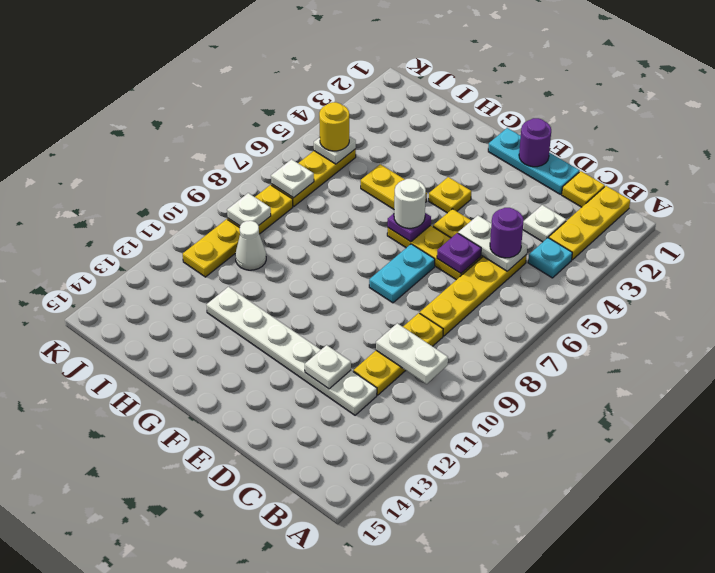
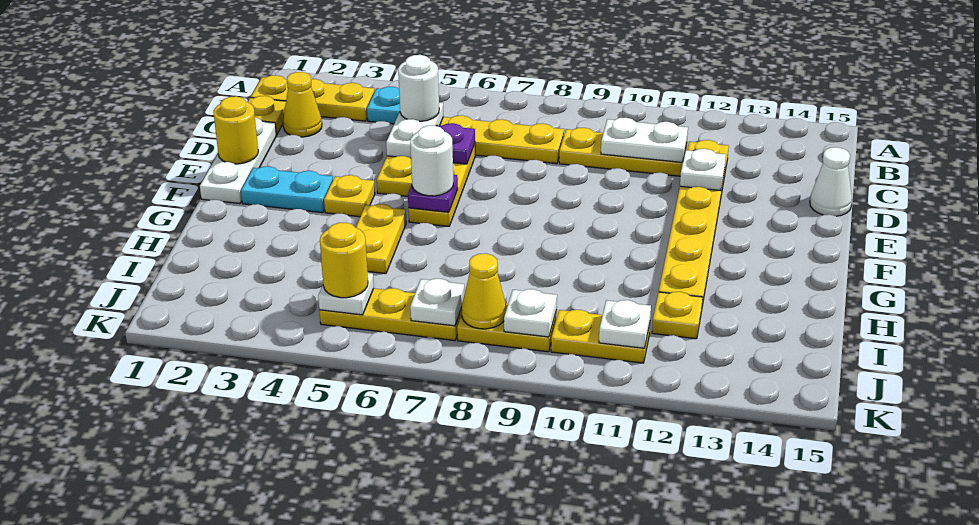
white 1x2 plate [376,323,448,384] -> white 1x2 plate turned to [601,118,688,162]
none -> yellow 1x1 cone [283,72,322,137]
white 1x1 plate [523,205,566,242] -> white 1x1 plate moved to [599,300,651,348]
purple 1x1 round brick [490,208,524,258] -> white 1x1 round brick [398,55,439,121]
white 1x6 plate [207,287,377,415] -> yellow 1x6 plate [659,140,729,306]
cyan 1x3 plate [488,128,580,194] -> white 1x3 plate [200,118,277,204]
purple 1x1 round brick [519,118,551,167] -> yellow 1x1 round brick [213,96,258,164]
cyan 1x2 plate [369,244,435,303] -> cyan 1x2 plate moved to [241,166,333,213]
white 1x1 cone [235,221,266,270] -> white 1x1 cone moved to [810,147,852,216]
none -> yellow 1x1 plate [652,292,703,339]
none -> yellow 1x1 cone [461,253,506,329]

